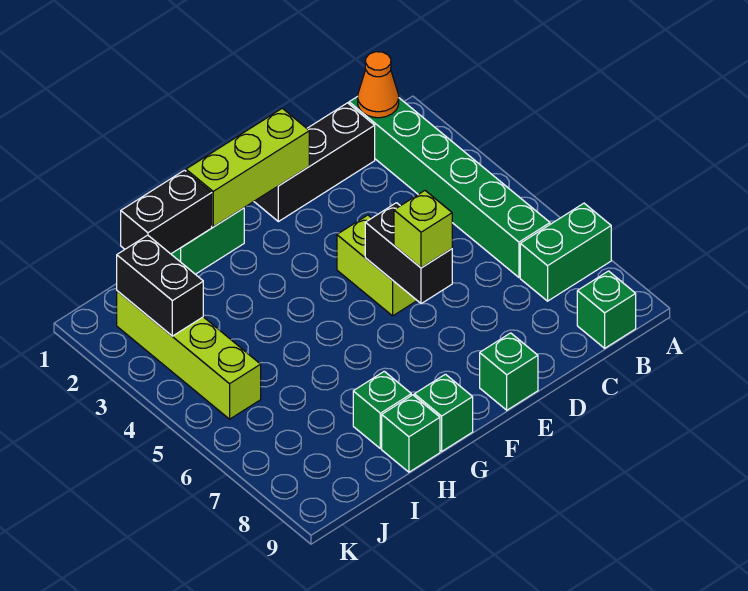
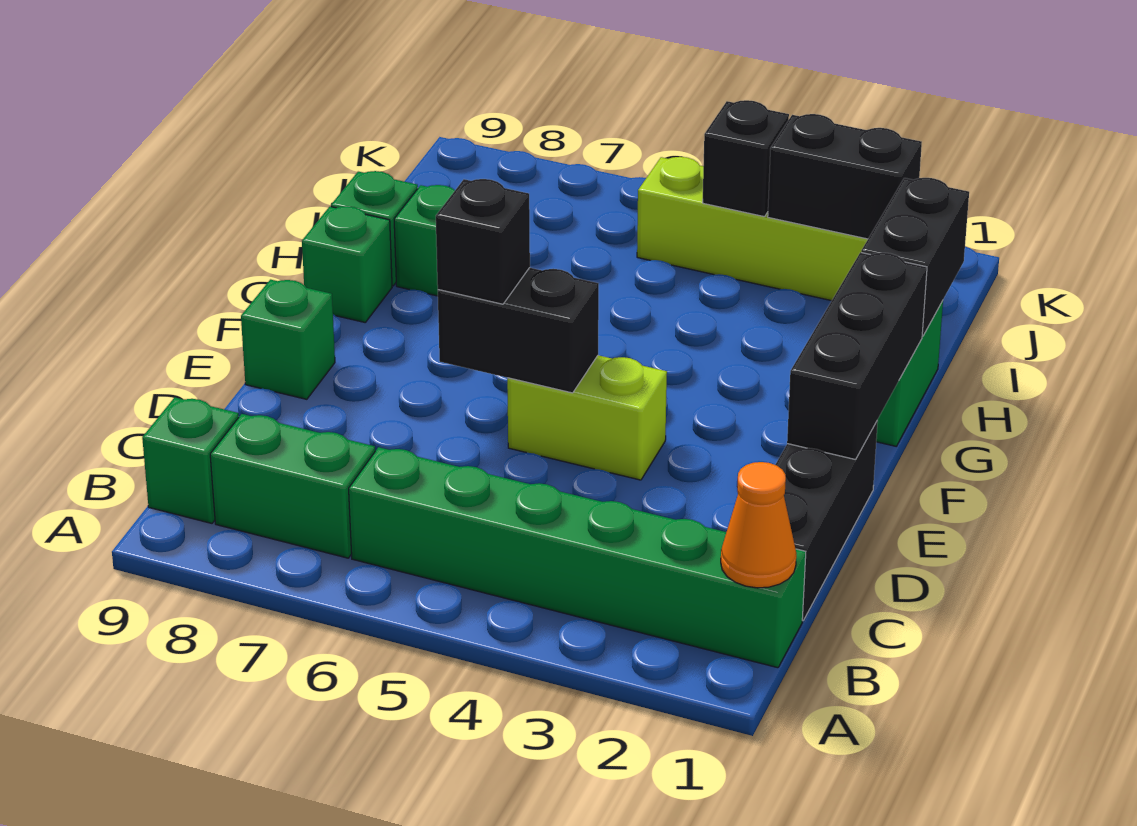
green 1x2 brick [520,203,611,301] -> green 1x2 brick turned to [210,414,375,558]
lime 1x3 brick [186,108,309,227] -> black 1x3 brick [787,252,927,460]
lime 1x1 brick [394,191,452,268] -> black 1x1 brick [436,179,530,304]
none -> black 1x1 brick [703,100,789,217]

